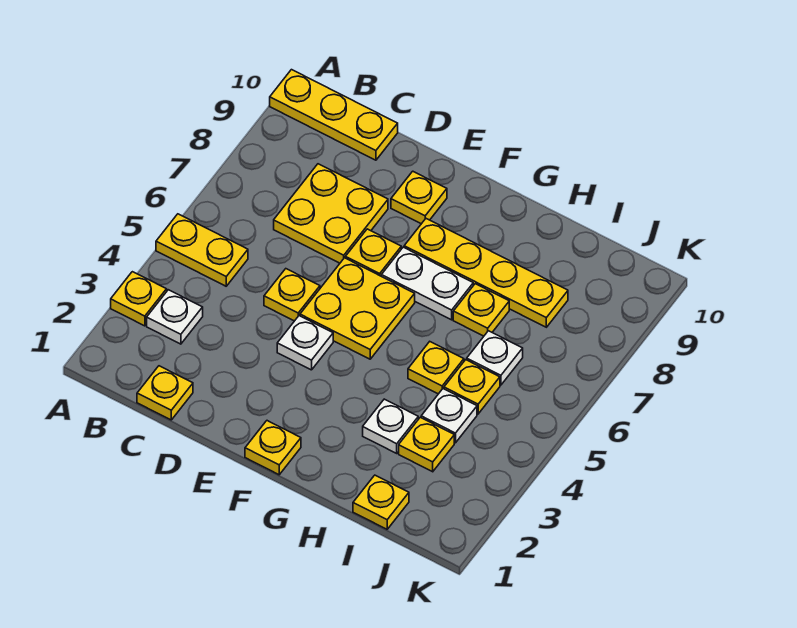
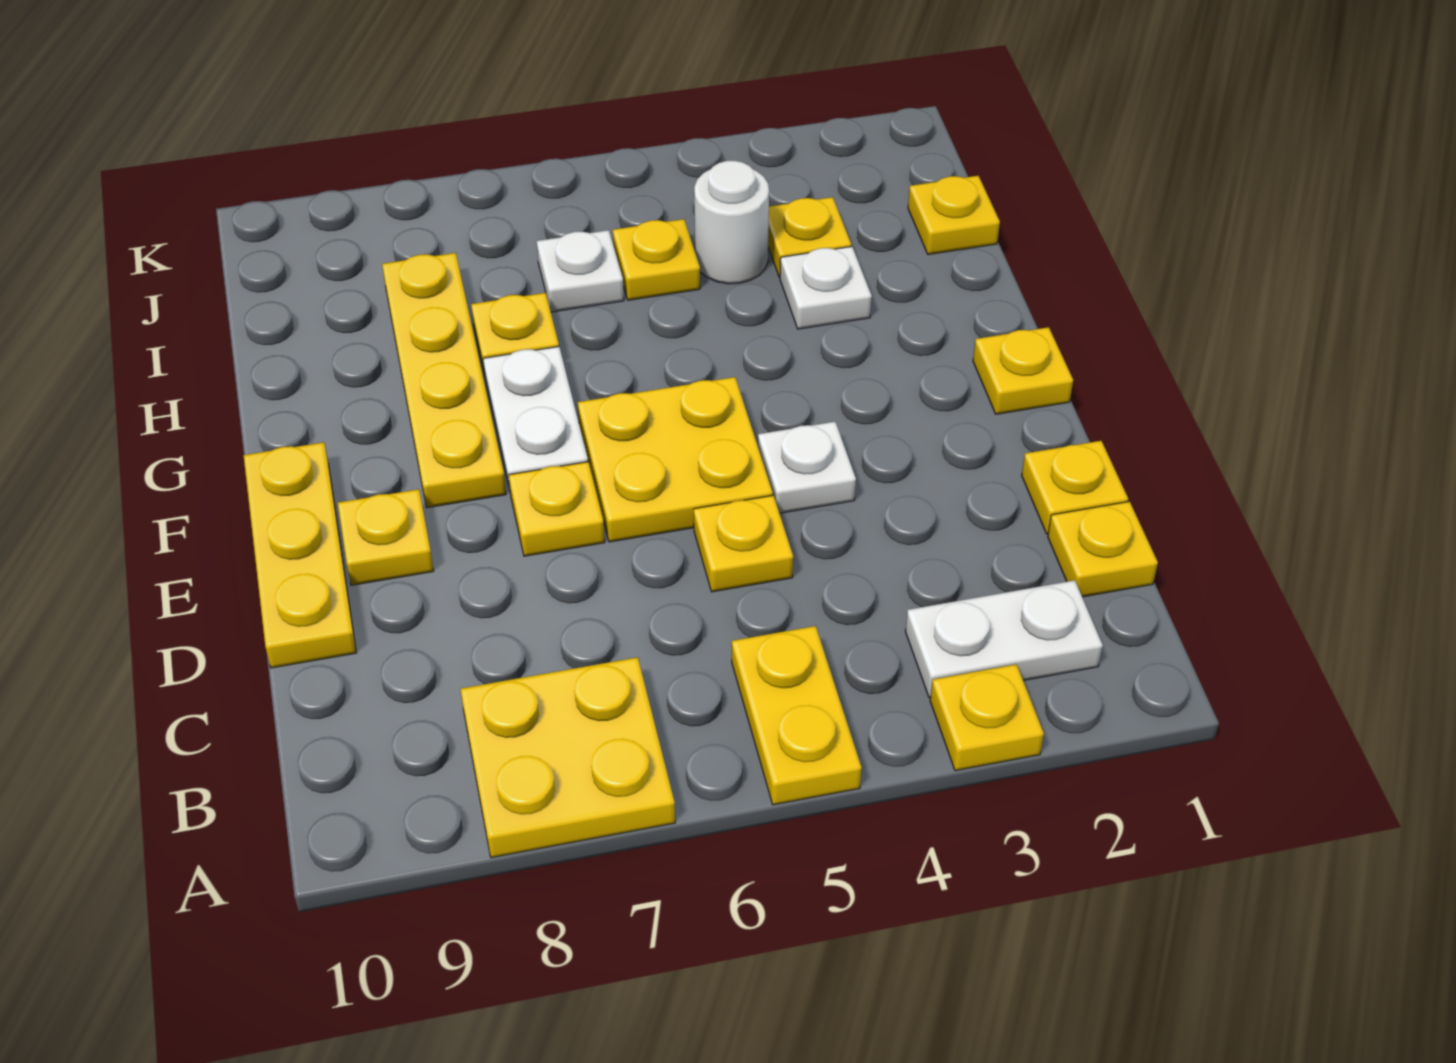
yellow 1x3 plate [270,70,398,160] -> yellow 1x3 plate moved to [244,442,356,668]
white 1x1 plate [147,290,203,344] -> white 1x2 plate [905,580,1103,698]
yellow 2x2 plate [274,164,388,263] -> yellow 2x2 plate moved to [460,657,675,858]
yellow 1x1 plate [408,342,464,394] -> yellow 1x1 plate moved to [1022,441,1128,534]
white 1x1 plate [421,389,477,443] -> white 1x1 round brick [694,161,769,284]

